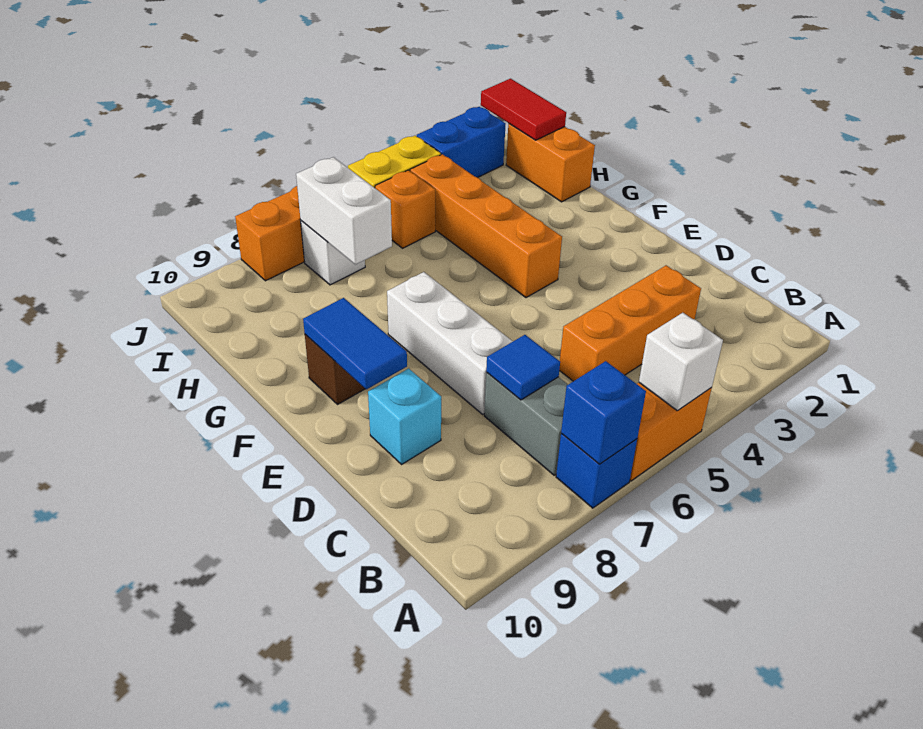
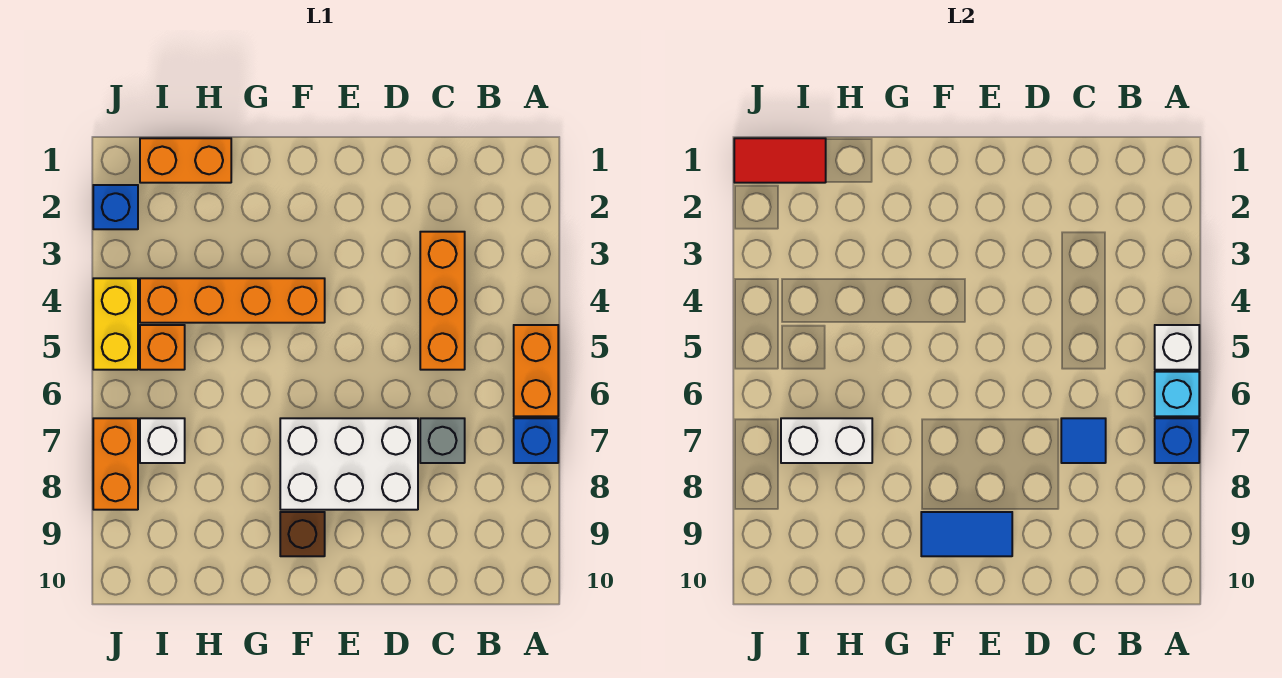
grey 1x2 brick [484,373,568,475] -> grey 1x1 brick [420,418,465,463]
white 1x3 brick [387,272,513,414] -> white 2x3 brick [280,418,418,510]
cyan 1x1 brick [368,368,441,464] -> cyan 1x1 brick moved to [1155,372,1199,416]
blue 1x2 brick [417,107,506,177] -> blue 1x1 brick [93,185,138,229]

